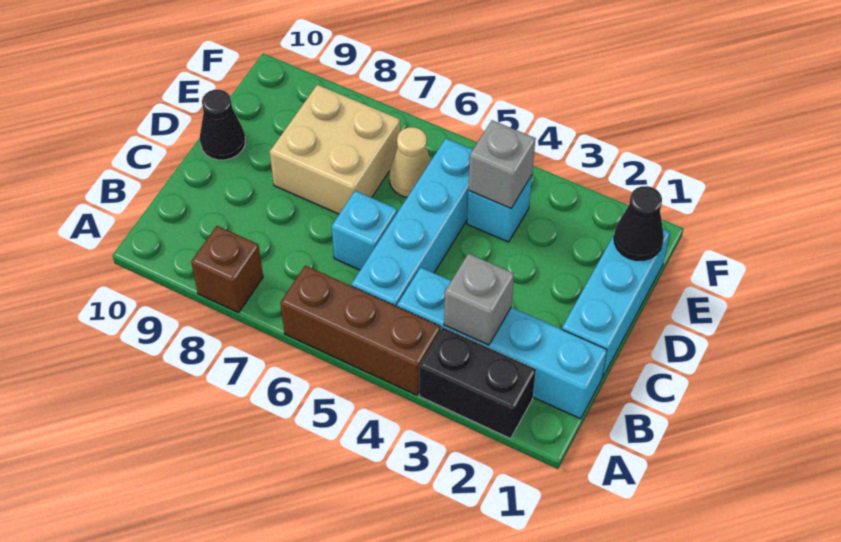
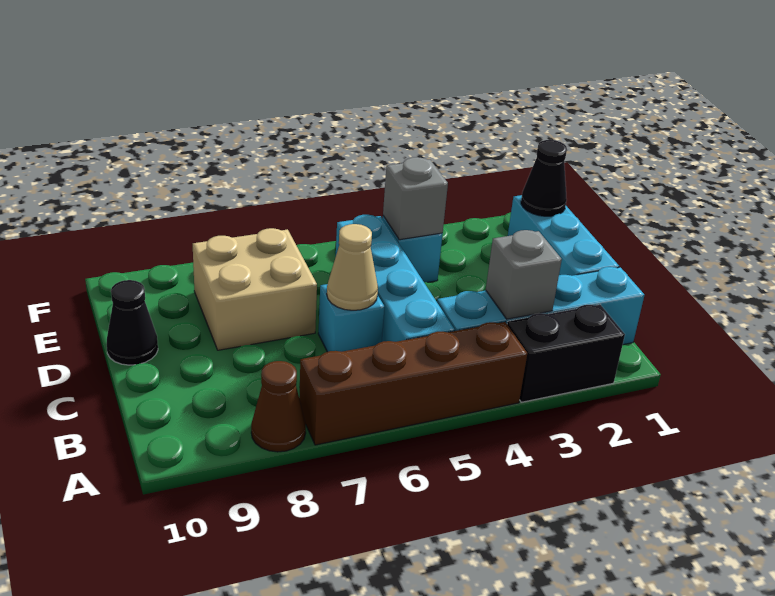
brown 1x3 brick [280,265,441,395] -> brown 1x4 brick [299,322,527,445]
brown 1x1 brick [191,226,263,313] -> brown 1x1 cone [251,361,306,452]
tan 1x1 cone [389,127,431,197] -> tan 1x1 cone moved to [327,224,378,310]

